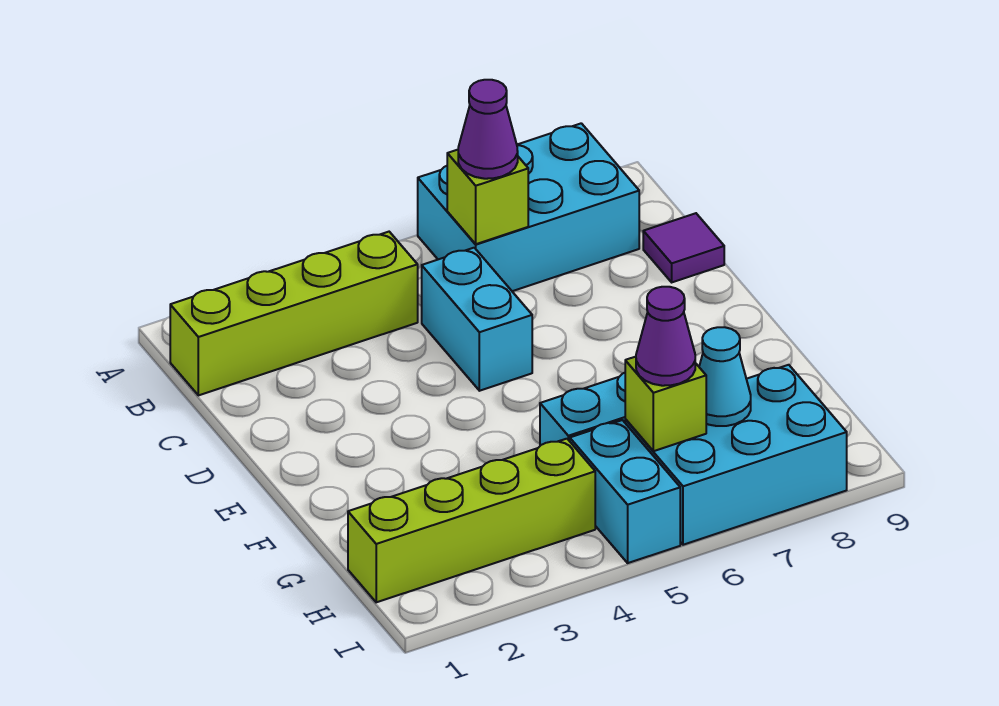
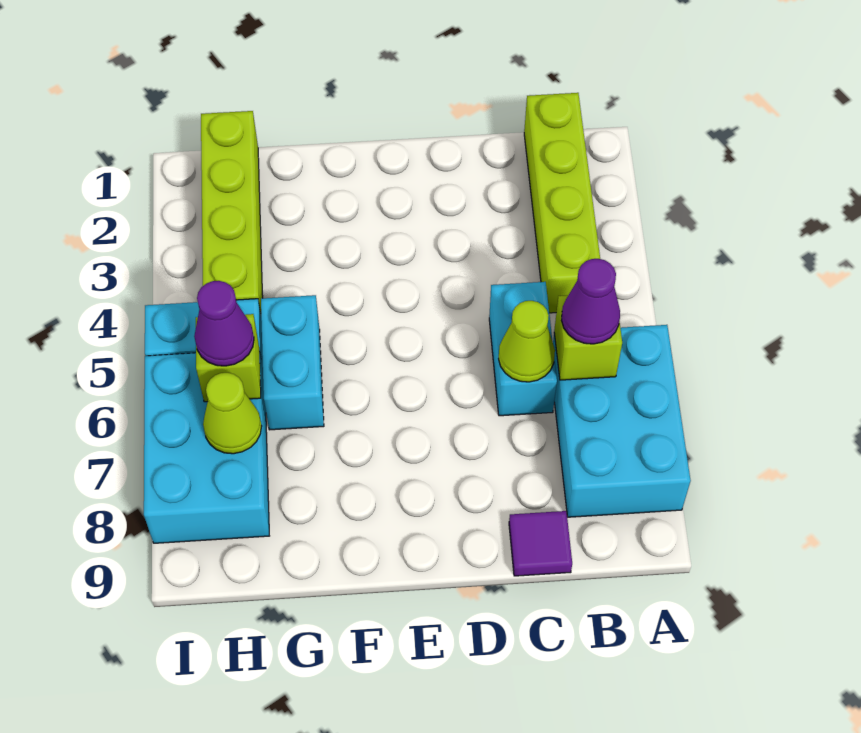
cyan 1x2 brick [422,248,532,391] -> cyan 1x2 brick turned to [489,282,557,416]
none -> lime 1x1 cone [498,301,555,382]
cyan 1x1 cone [699,327,751,426] -> lime 1x1 cone [203,373,262,454]

